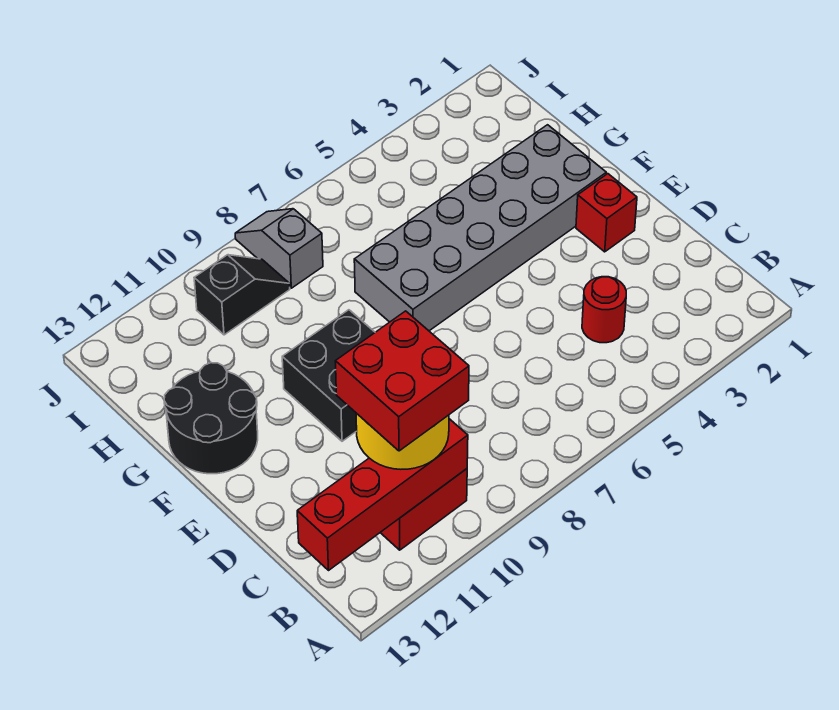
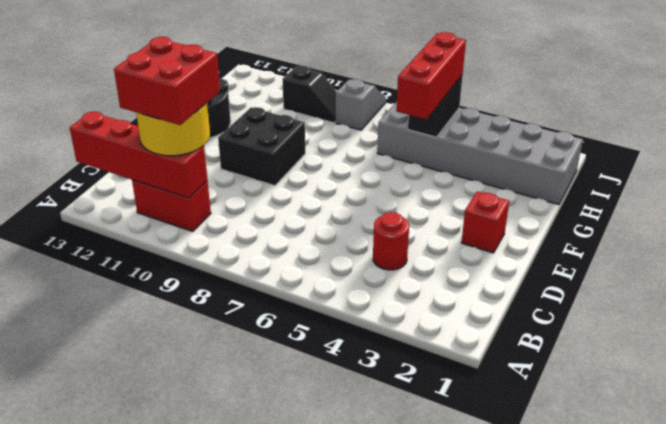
grey 2x6 brick [354,125,606,331] -> grey 2x6 brick moved to [377,101,583,205]
none -> red 1x3 brick [396,32,466,119]
none -> black 1x2 brick [408,75,463,137]

